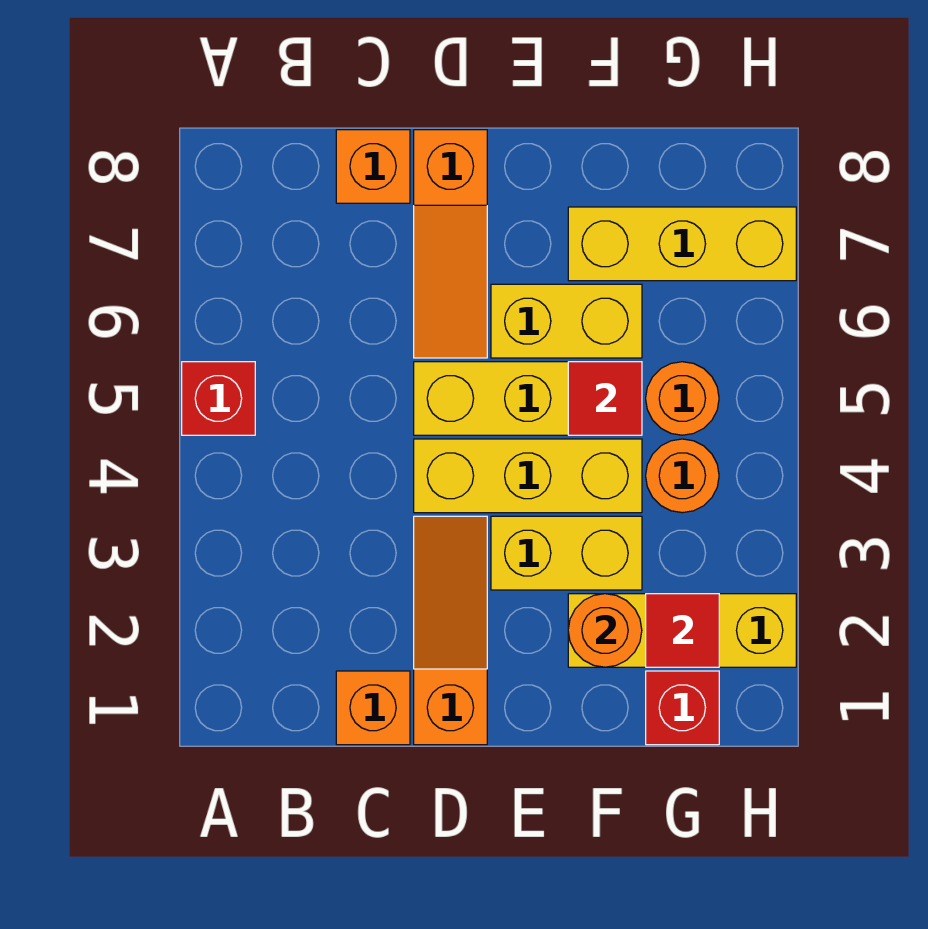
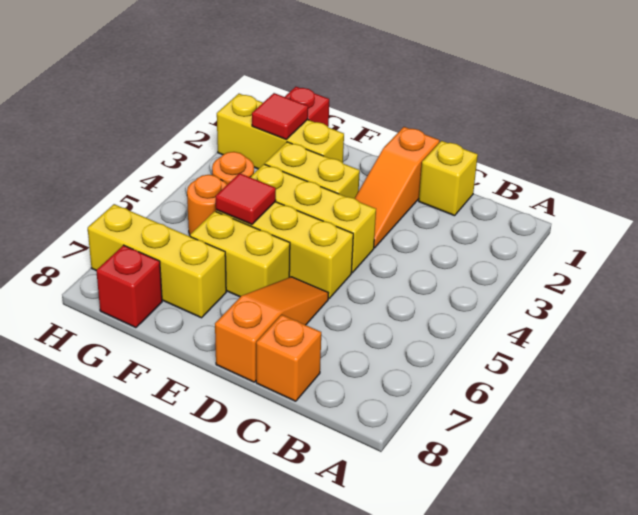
red 1x1 brick [182,362,255,435] -> red 1x1 brick moved to [96,245,162,328]
orange 1x1 brick [336,671,410,745] -> yellow 1x1 brick [419,141,478,216]
orange 1x1 round brick [568,594,642,667] -> none

